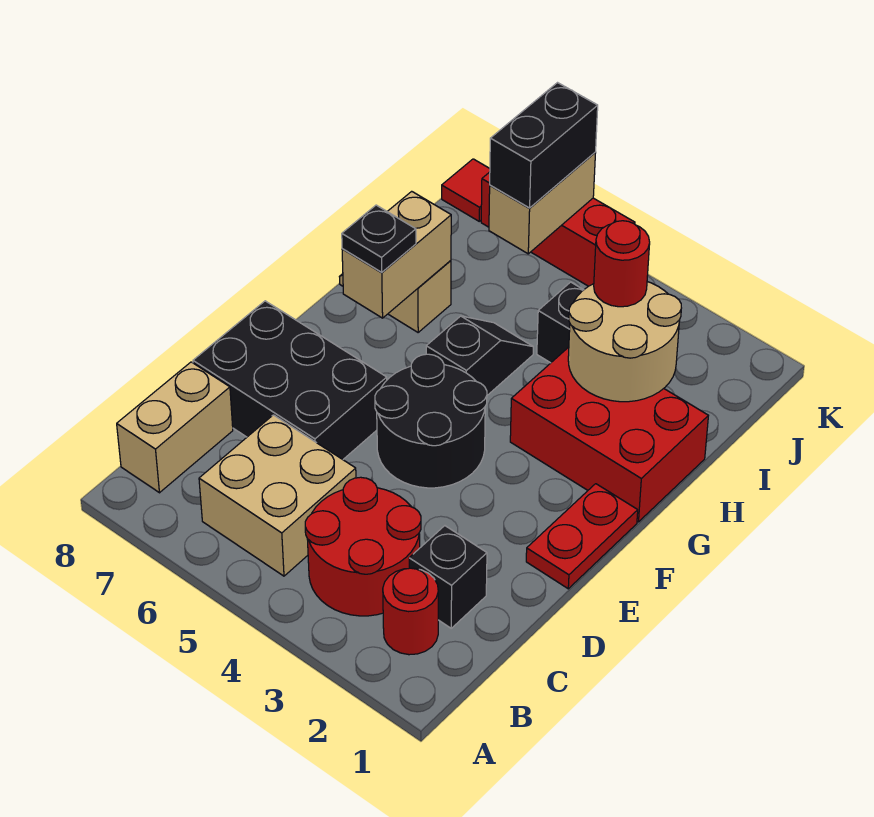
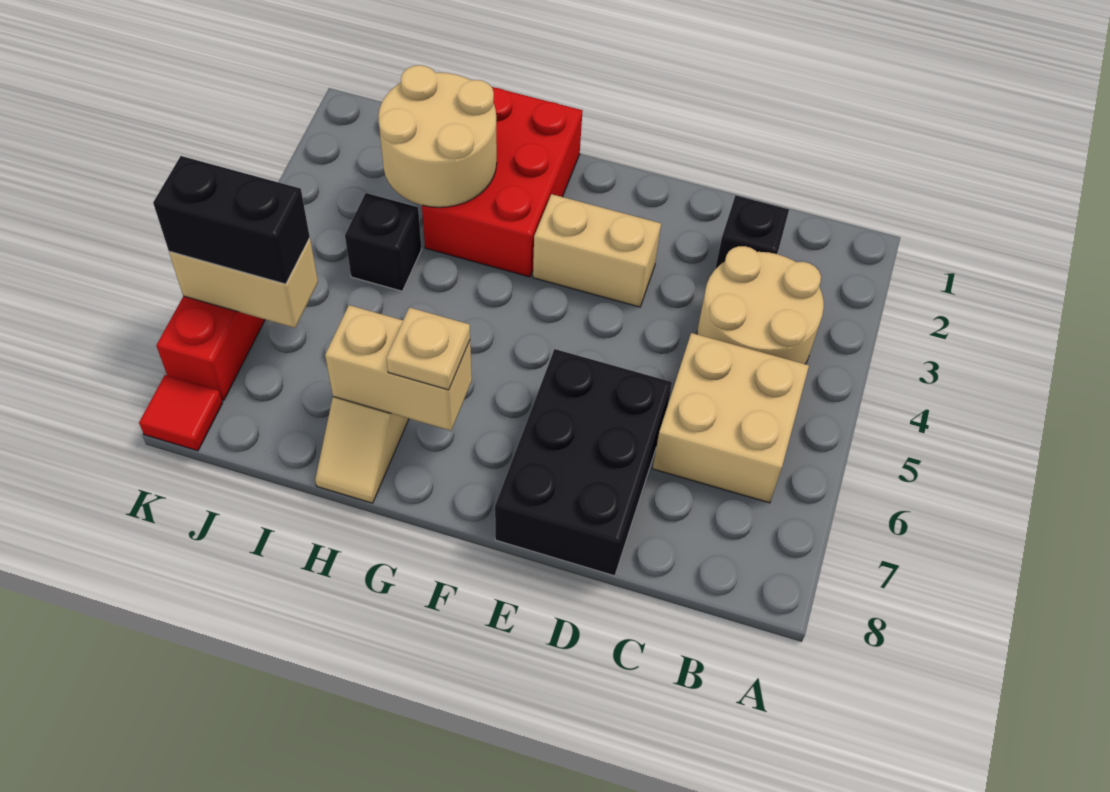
red 1x1 round brick [383,568,438,655] -> none
red 2x2 round brick [305,477,421,616] -> tan 2x2 round brick [697,246,824,364]
tan 1x2 brick [117,362,233,493] -> tan 1x2 brick moved to [533,194,661,307]
red 1x2 plate [526,484,638,589] -> none
black 2x2 round brick [375,354,487,488] -> none
black 1x2 slope [426,316,533,395] -> none
black 1x1 plate [342,205,416,272] -> tan 1x1 plate [386,307,470,390]
red 1x1 round brick [594,221,650,307] -> none

